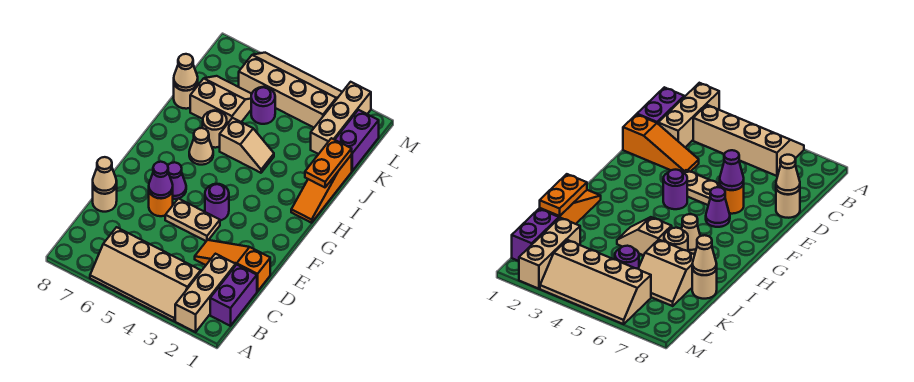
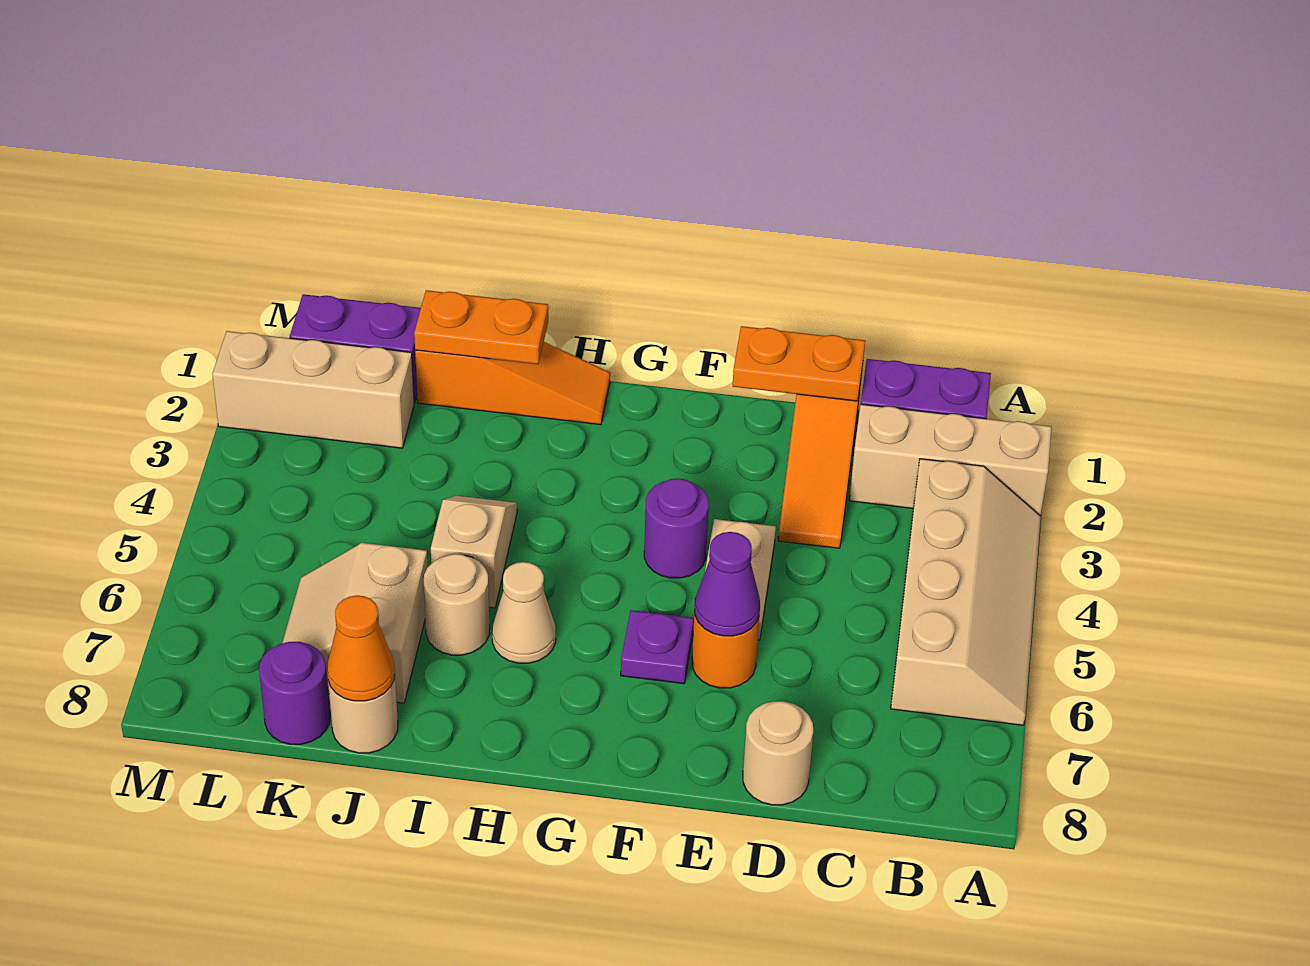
none -> orange 1x2 plate [733,326,865,401]
tan 1x1 cone [93,157,117,194] -> none
purple 1x1 cone [168,162,186,199] -> purple 1x1 plate [621,610,694,684]
tan 1x1 cone [174,54,198,91] -> orange 1x1 cone [327,595,395,701]
purple 1x1 round brick [251,87,275,124] -> purple 1x1 round brick moved to [259,642,330,744]
tan 2x4 slope [239,53,342,127] -> none

